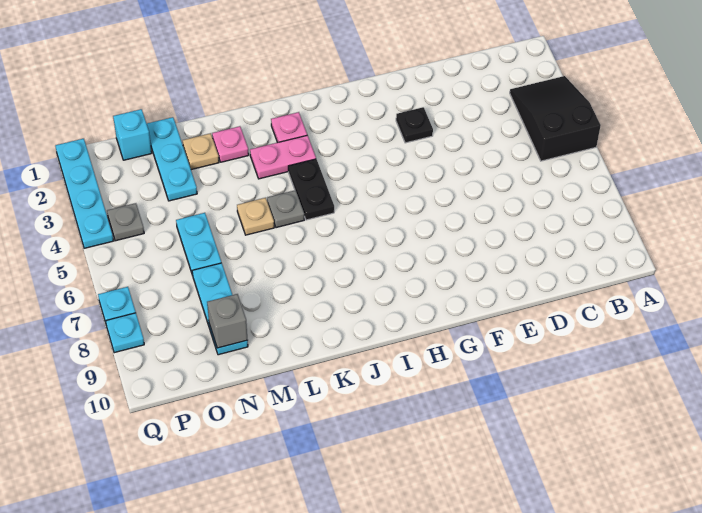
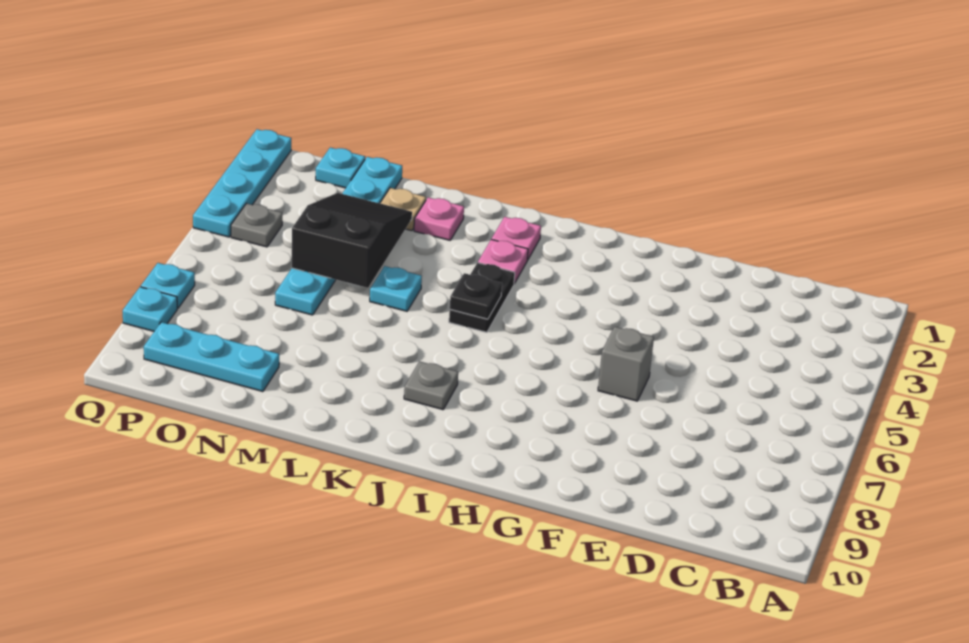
black 2x3 slope [510,76,601,161] -> black 2x3 slope moved to [292,193,412,288]
black 1x1 plate [396,107,433,143] -> black 1x1 plate moved to [450,273,502,319]
pink 1x2 plate [250,135,316,179] -> pink 1x1 plate [478,239,528,284]
grey 1x1 plate [267,190,304,228] -> grey 1x1 plate moved to [404,361,458,410]
tan 1x1 plate [237,198,274,235] -> cyan 1x1 plate [370,266,422,311]
cyan 1x3 plate [192,263,248,355] -> cyan 1x3 plate turned to [144,322,279,392]
grey 1x1 brick [207,294,247,348] -> grey 1x1 brick moved to [598,327,654,401]
cyan 1x1 brick [113,109,152,160] -> cyan 1x1 plate [316,148,365,188]

